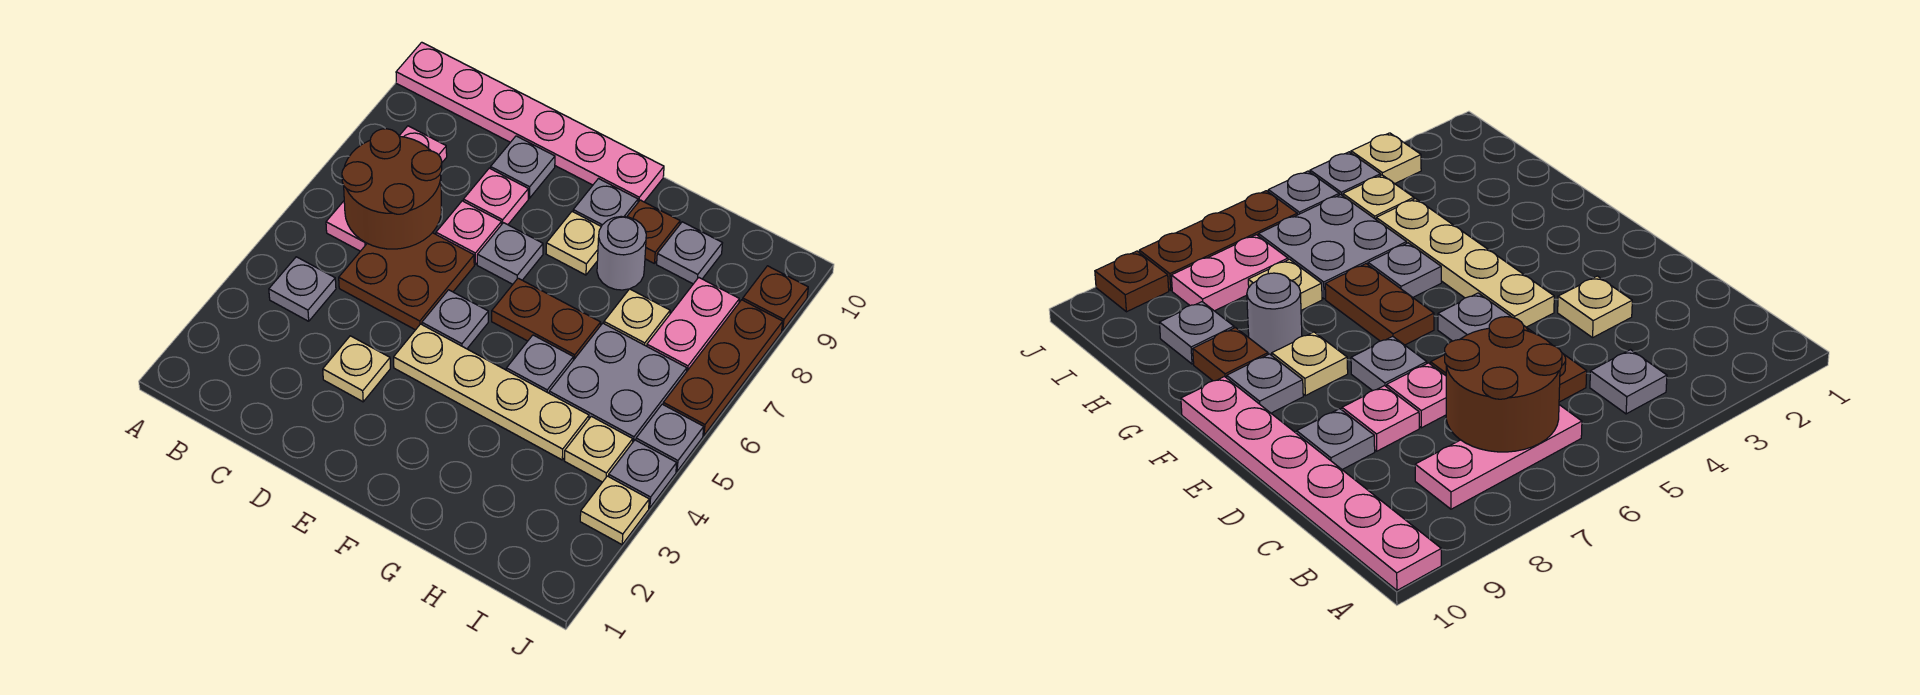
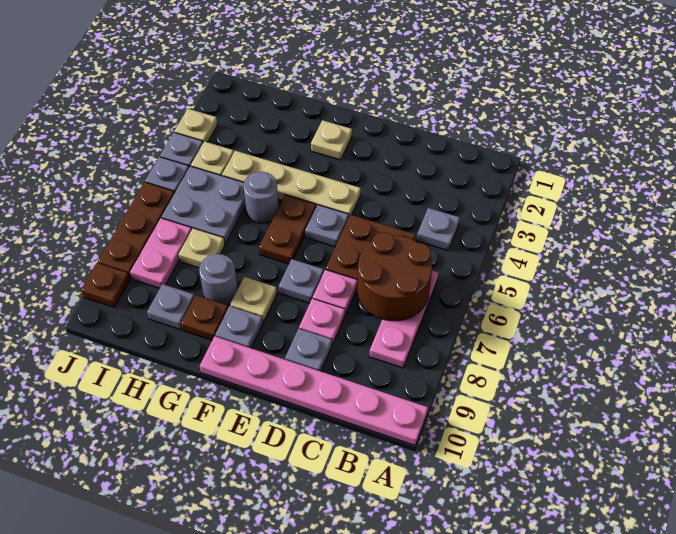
tan 1x1 plate [323,336,390,402] -> tan 1x1 plate moved to [311,120,352,160]
brown 1x2 plate [492,278,601,360] -> brown 1x2 plate turned to [259,195,316,264]
grey 1x1 plate [506,335,573,393] -> grey 1x1 round brick [243,172,279,223]

